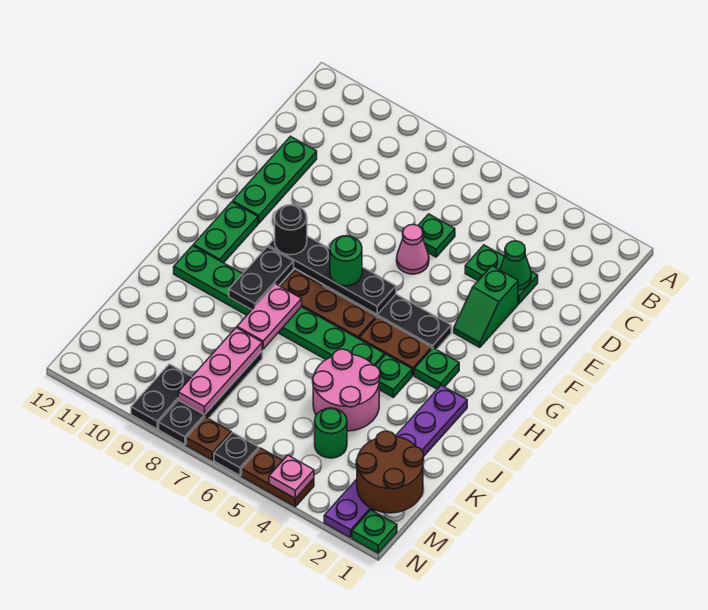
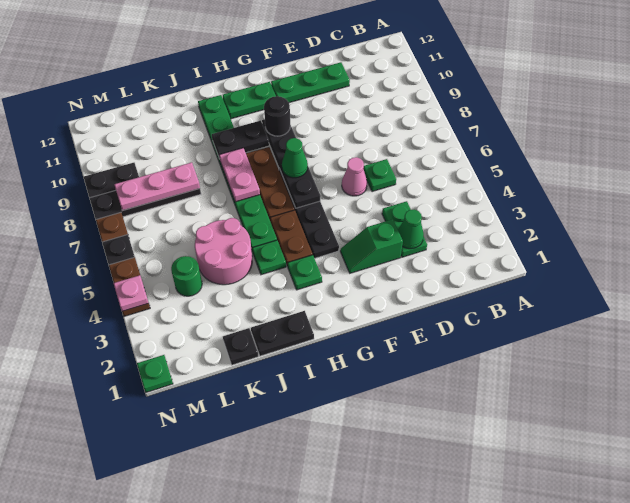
green 1x1 round brick [330,236,362,286] -> green 1x1 cone [282,138,308,178]
none -> black 1x2 plate [251,311,314,356]
purple 1x6 plate [324,385,467,538] -> none
pink 1x2 plate [237,284,302,349] -> pink 1x2 plate turned to [219,148,260,202]
none -> black 1x1 plate [223,328,258,365]
brown 2x2 round brick [356,431,424,513] -> none

